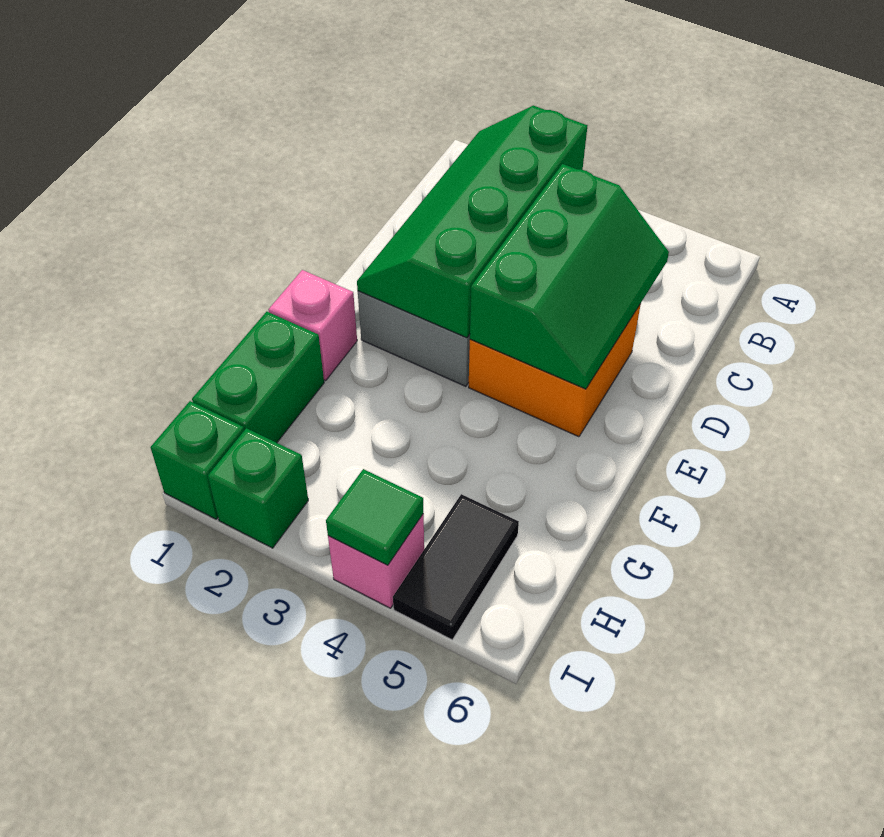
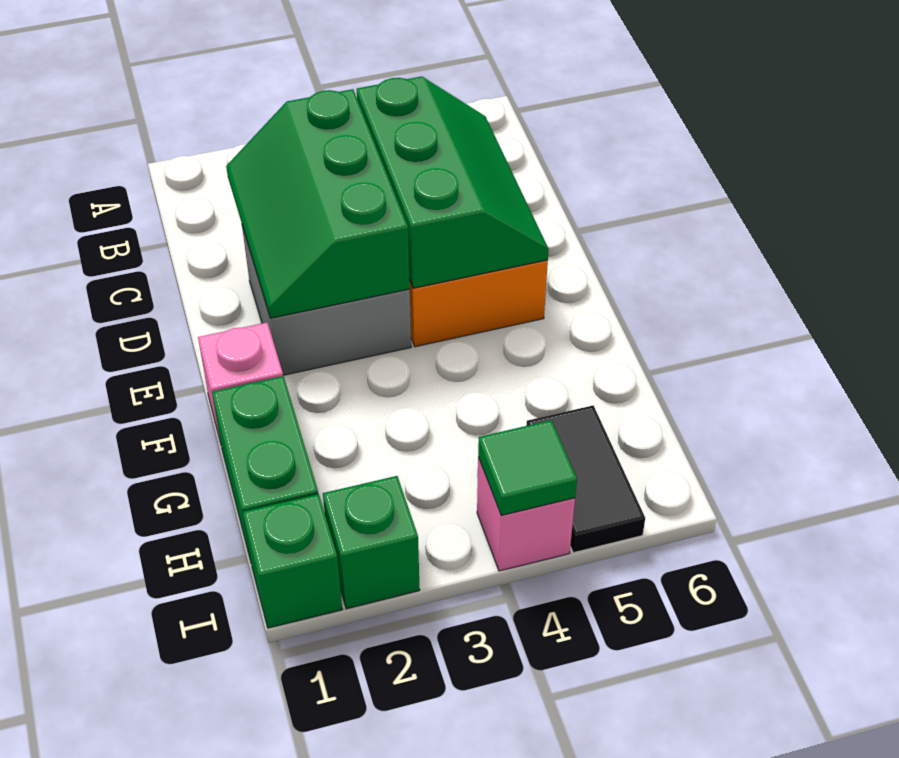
green 2x4 slope [357,105,587,338] -> green 2x3 slope [226,89,410,318]

